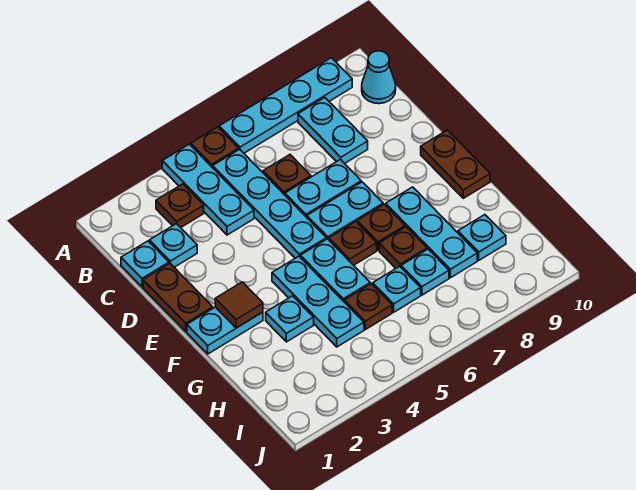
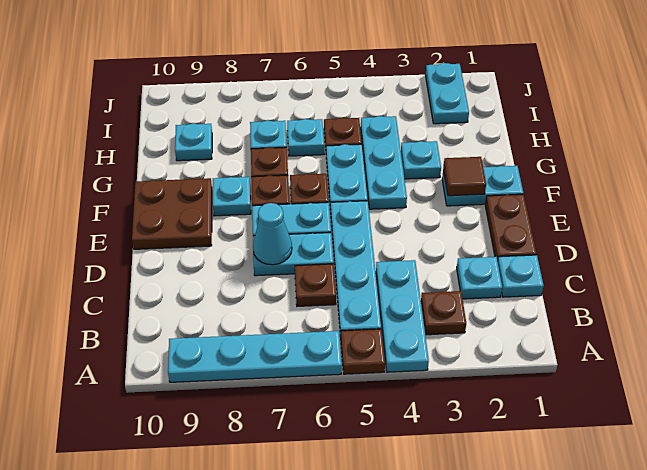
cyan 1x2 plate [298,98,368,164] -> cyan 1x2 plate moved to [426,63,469,124]
cyan 1x1 cone [362,51,396,104] -> cyan 1x1 cone moved to [253,203,292,265]
brown 1x2 plate [421,130,490,198] -> brown 2x2 plate [132,178,212,249]
cyan 1x3 plate [386,187,477,278] -> cyan 1x1 plate [213,177,251,216]

